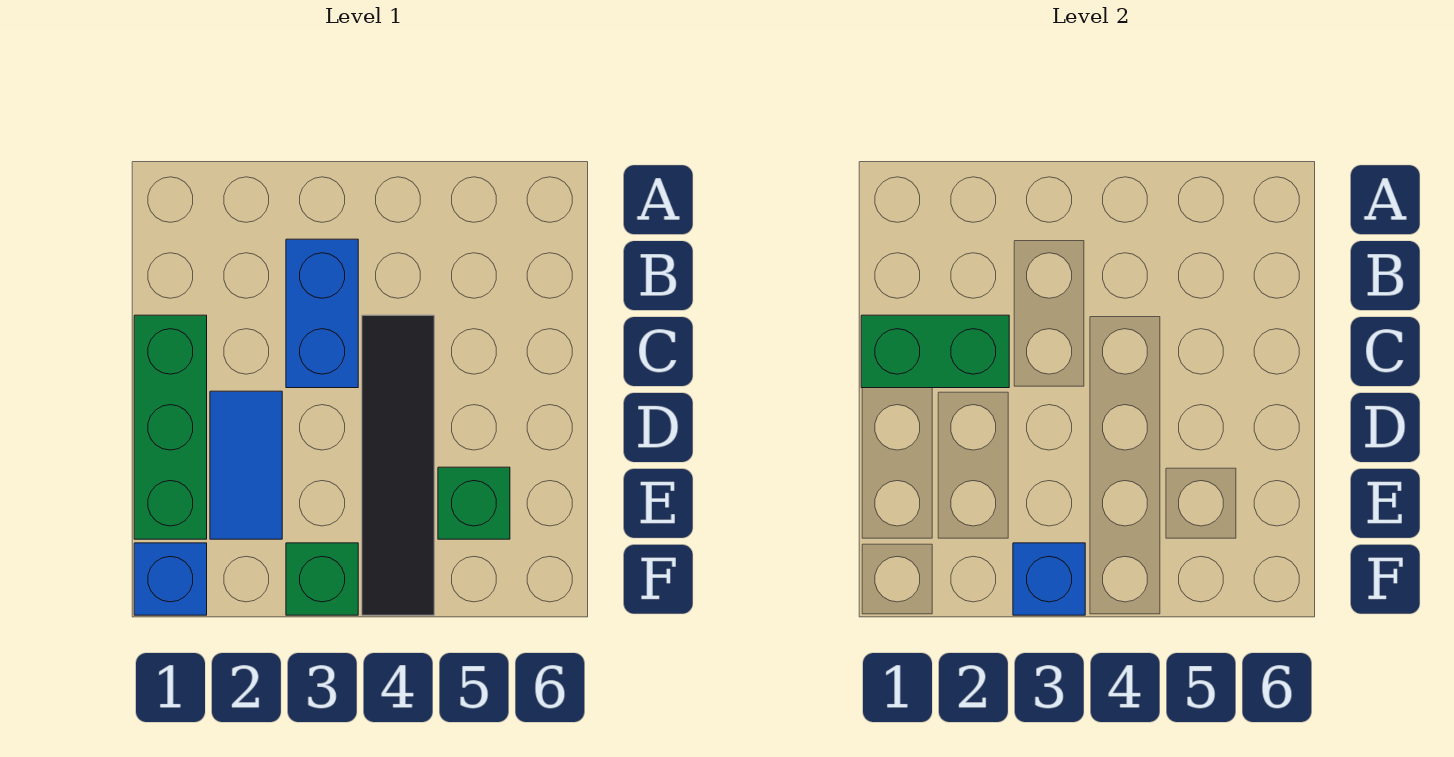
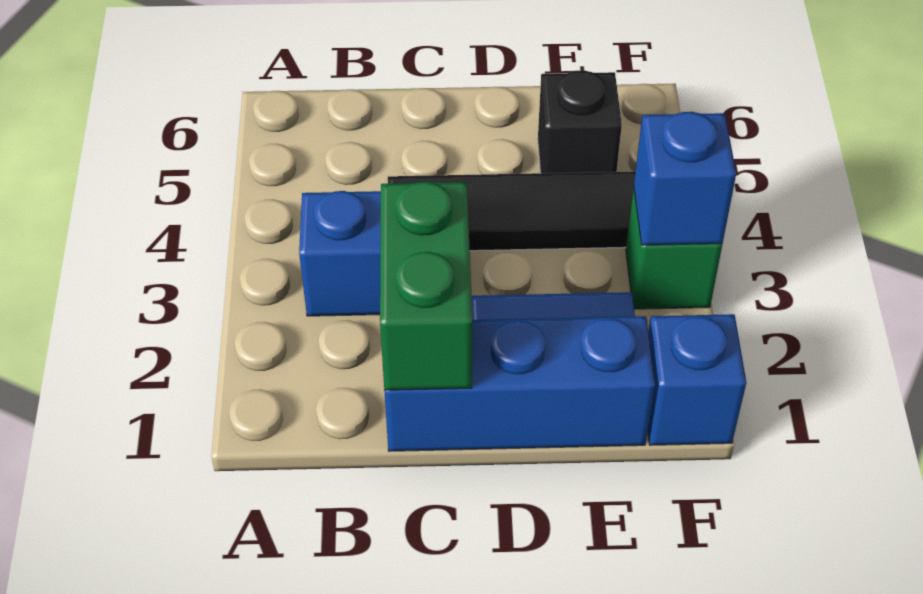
green 1x3 brick [134,315,207,539] -> blue 1x3 brick [384,316,655,451]
green 1x1 brick [438,467,510,539] -> black 1x1 brick [538,70,622,173]

